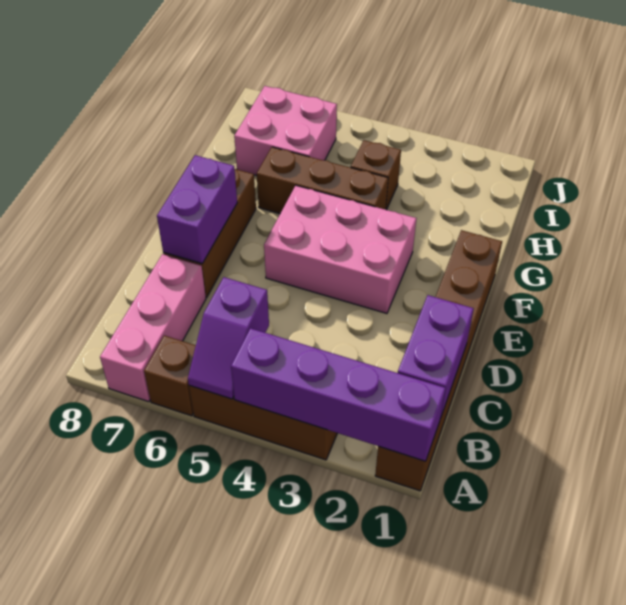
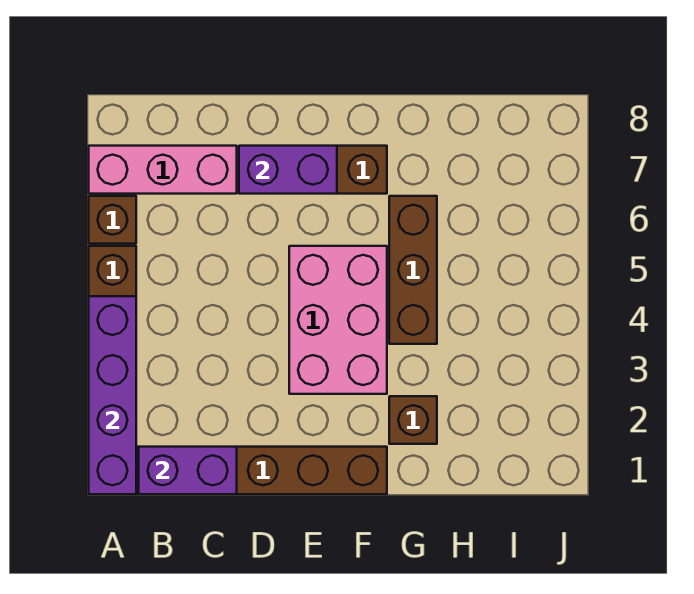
purple 1x2 slope [188,277,269,399] -> none
brown 1x1 brick [351,140,401,210] -> brown 1x1 brick moved to [389,396,437,444]
pink 2x2 brick [234,86,337,176] -> none

